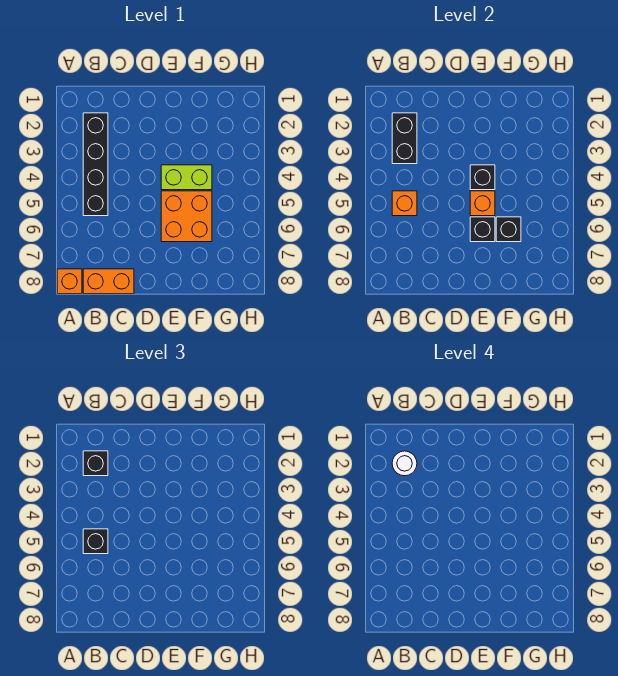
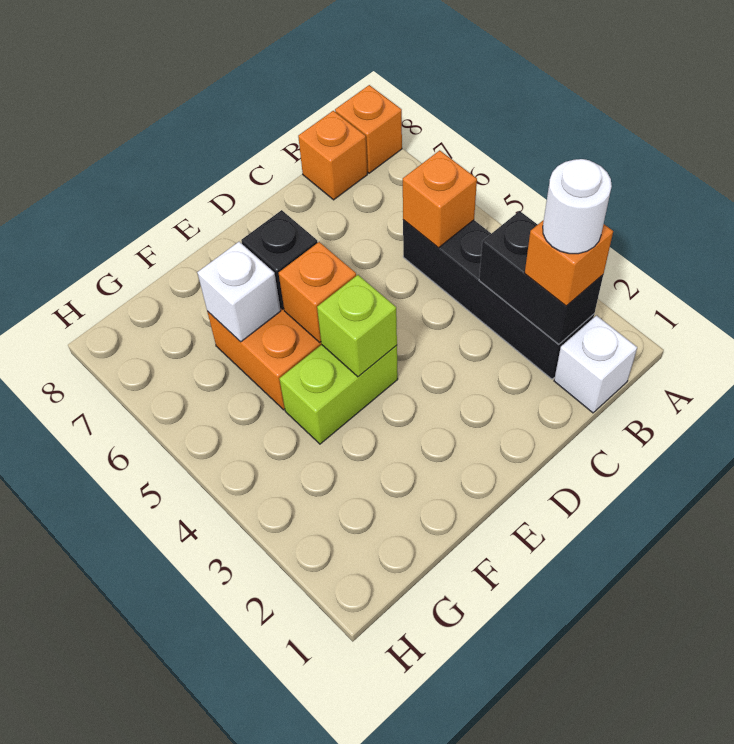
none -> white 1x1 brick [554,316,637,413]
black 1x1 brick [83,451,108,476] -> orange 1x1 brick [525,220,613,306]
black 1x1 brick [83,529,108,554] -> none
orange 1x2 brick [83,269,134,294] -> orange 1x1 brick [298,111,367,200]
black 1x1 brick [470,165,495,190] -> lime 1x1 brick [317,275,397,377]
black 1x1 brick [496,217,521,242] -> white 1x1 brick [197,242,281,342]

